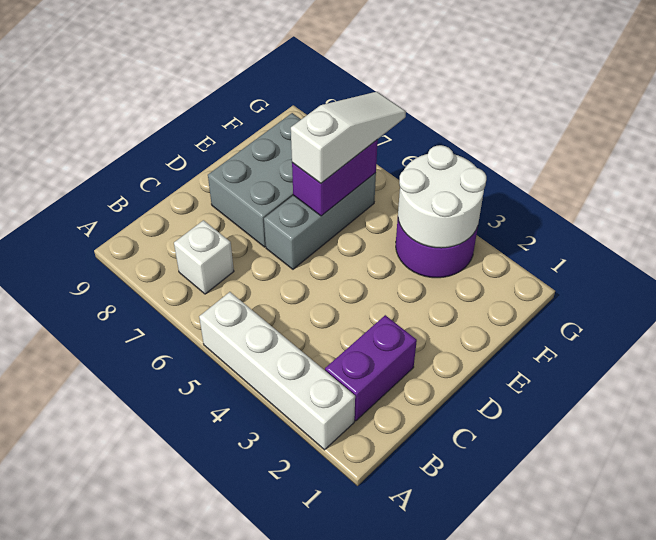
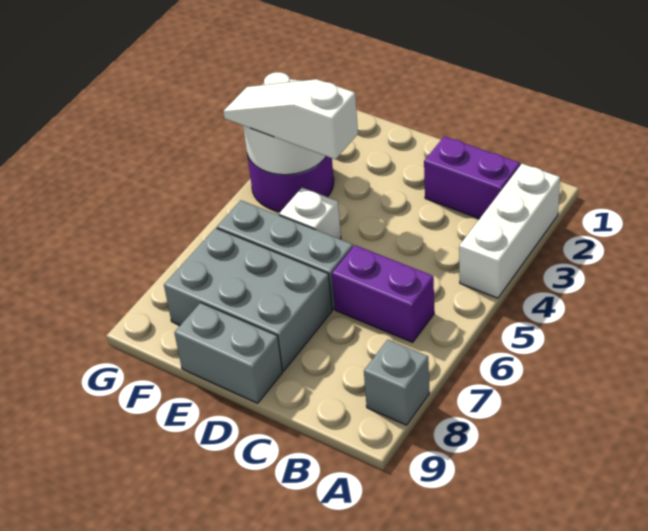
white 1x4 brick [199,292,355,450] -> white 1x3 brick [459,164,560,298]
none -> grey 1x1 brick [364,340,430,425]
white 1x1 brick [174,220,234,294] -> white 1x1 brick moved to [279,188,341,239]
none -> grey 1x2 brick [174,303,282,403]
purple 1x2 brick [292,140,378,216] -> purple 1x2 brick moved to [332,245,434,342]
white 1x3 slope [291,92,406,183] -> white 1x3 slope moved to [223,79,358,159]

